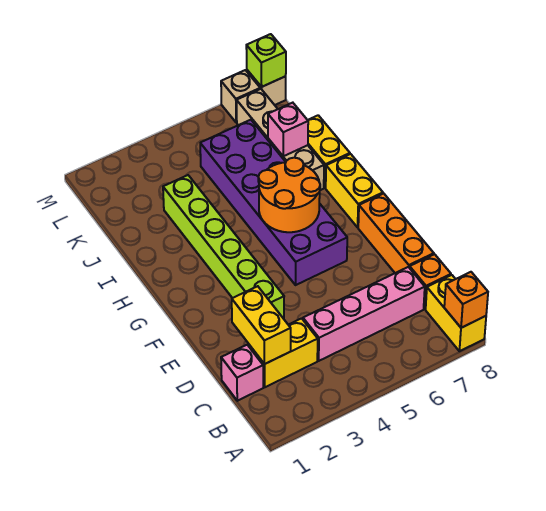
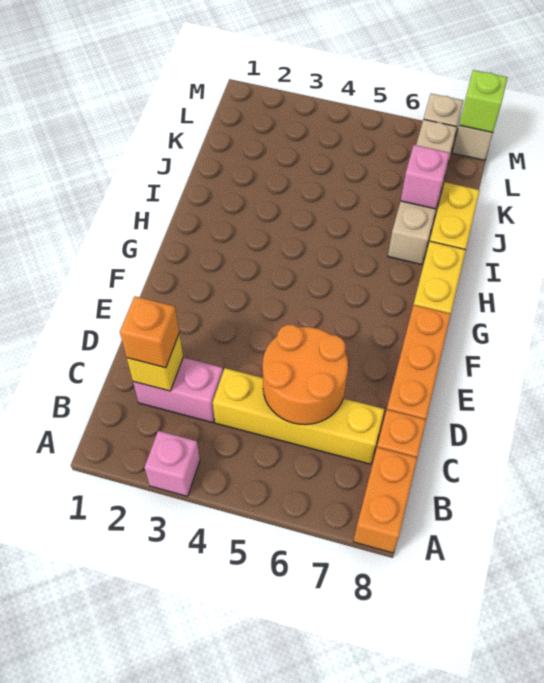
yellow 1x2 brick [426,275,486,351] -> orange 1x2 brick [353,447,417,553]
orange 1x1 brick [444,272,488,328] -> orange 1x1 brick moved to [120,296,179,368]
pink 1x1 brick [221,345,263,401] -> pink 1x1 brick moved to [145,431,200,496]
yellow 1x2 brick [249,318,318,387] -> pink 1x2 brick [133,358,223,423]
yellow 1x2 brick [232,286,291,364] -> yellow 1x1 brick [127,334,183,391]
pink 1x4 brick [303,267,425,361] -> yellow 1x4 brick [213,368,384,464]
lime 1x6 brick [163,175,284,319] -> none
purple 2x6 brick [200,120,347,285] -> none
orange 2x2 round brick [258,158,320,232] -> orange 2x2 round brick moved to [263,325,348,425]

